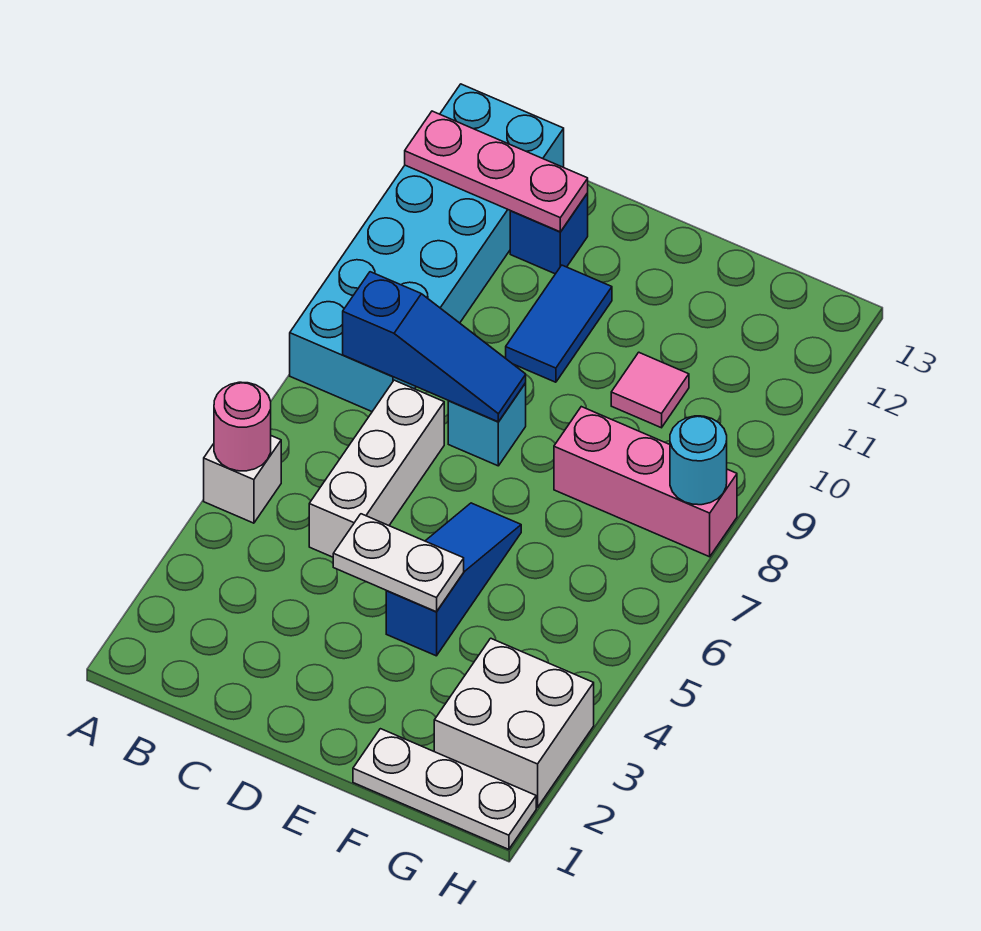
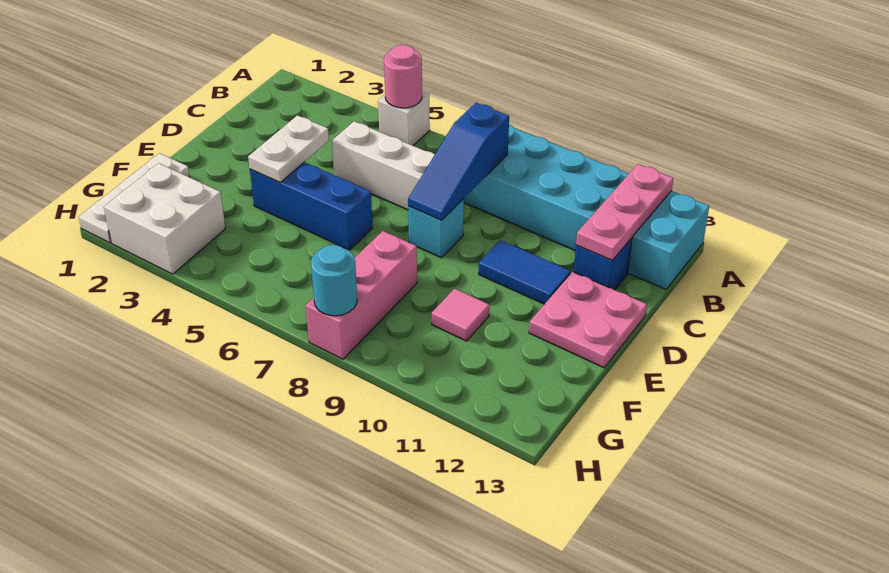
none -> pink 2x2 plate [529,272,647,368]
blue 1x3 slope [386,503,521,656] -> blue 1x3 brick [250,162,373,250]

